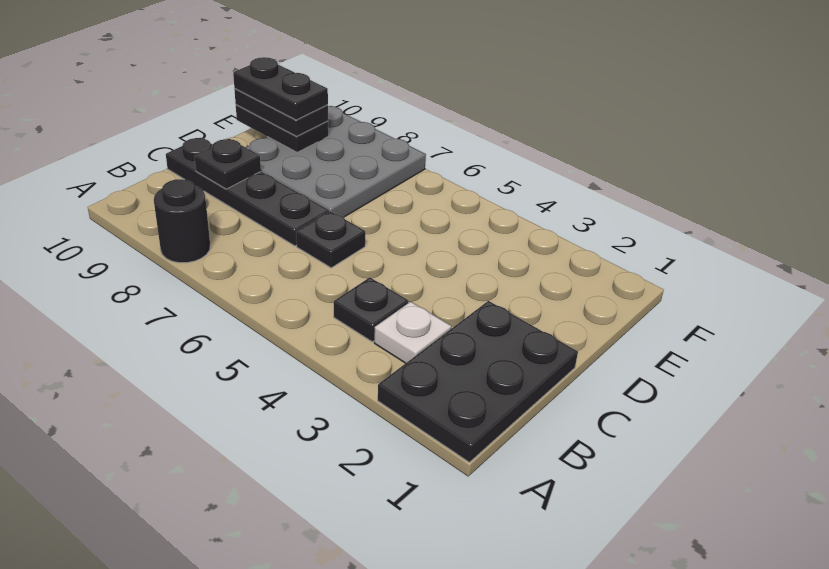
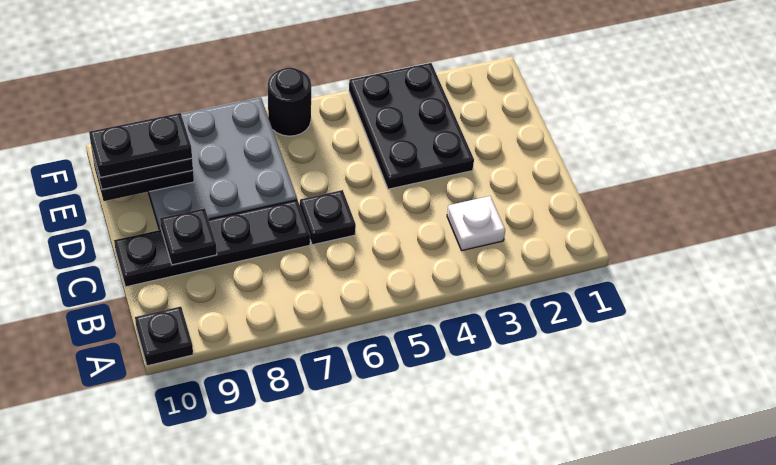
black 2x3 plate [378,301,578,462] -> black 2x3 plate moved to [349,63,474,189]
black 1x1 round brick [154,179,210,263] -> black 1x1 round brick moved to [268,67,311,136]
black 1x1 plate [334,277,409,342] -> black 1x1 plate moved to [135,307,193,366]

